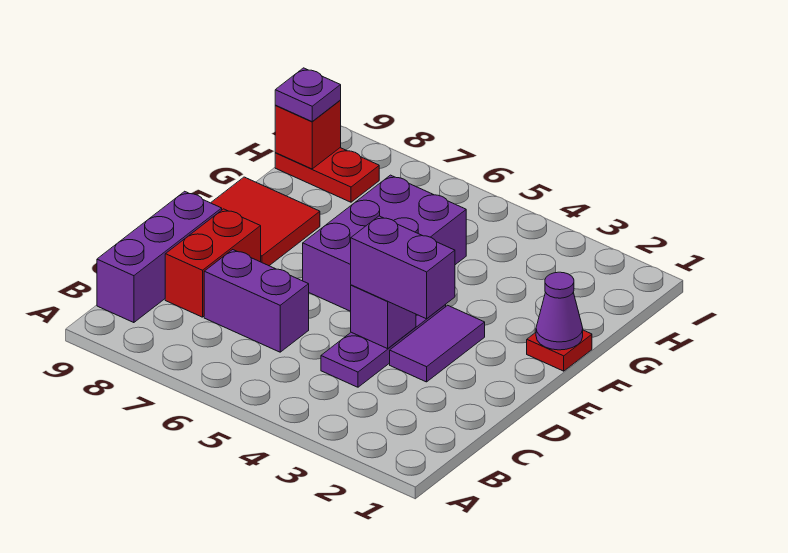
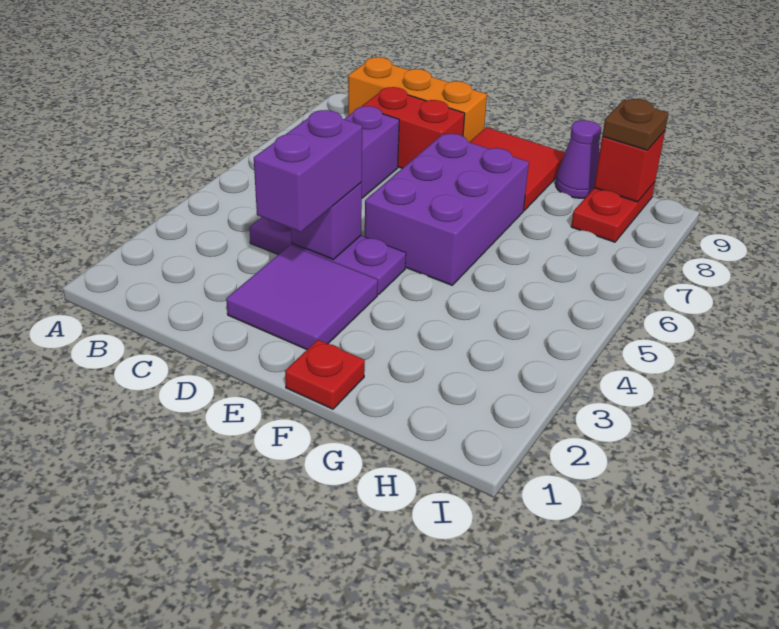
purple 1x3 brick [97,191,222,323] -> orange 1x3 brick [348,57,487,142]
purple 1x2 tile [390,305,485,382] -> purple 2x2 tile [226,245,378,349]
purple 2x3 brick [303,175,466,311] -> purple 2x3 brick turned to [365,134,529,285]
purple 1x1 cone [536,272,583,350] -> purple 1x1 cone moved to [555,120,601,198]
purple 1x1 plate [275,68,341,122] -> brown 1x1 plate [602,99,669,150]

